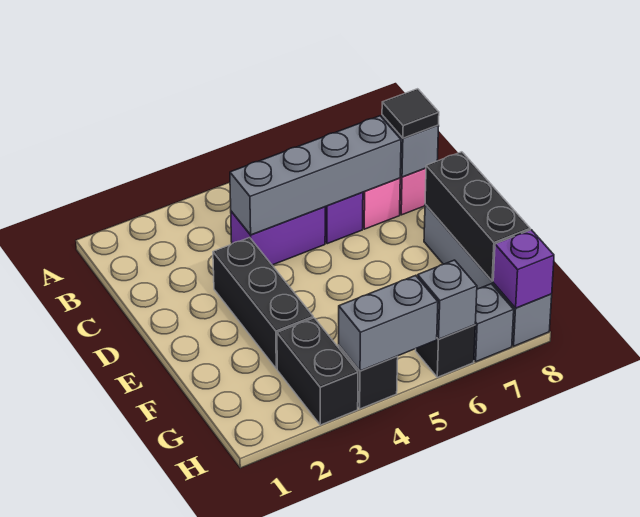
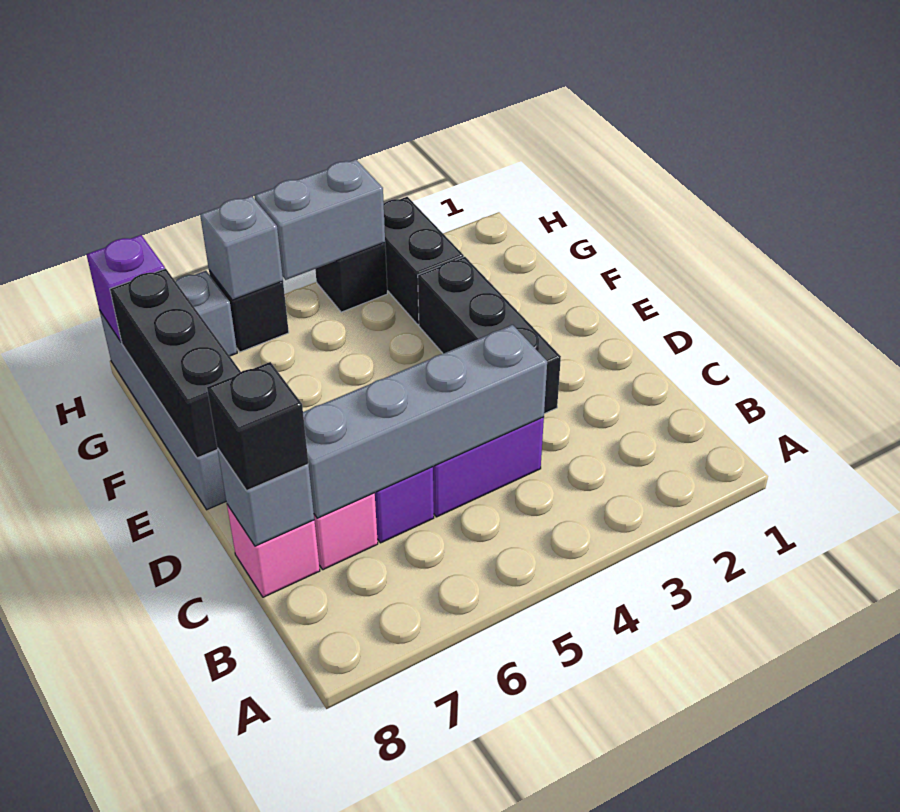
black 1x1 tile [382,89,439,138] -> black 1x1 brick [207,362,308,491]

